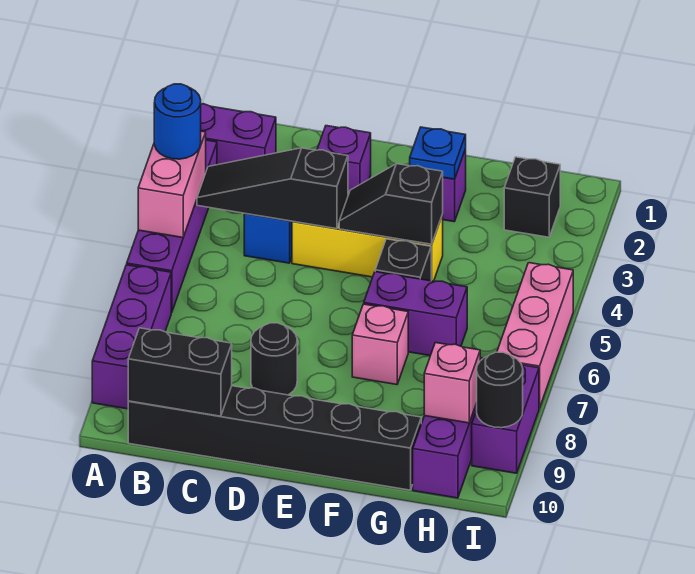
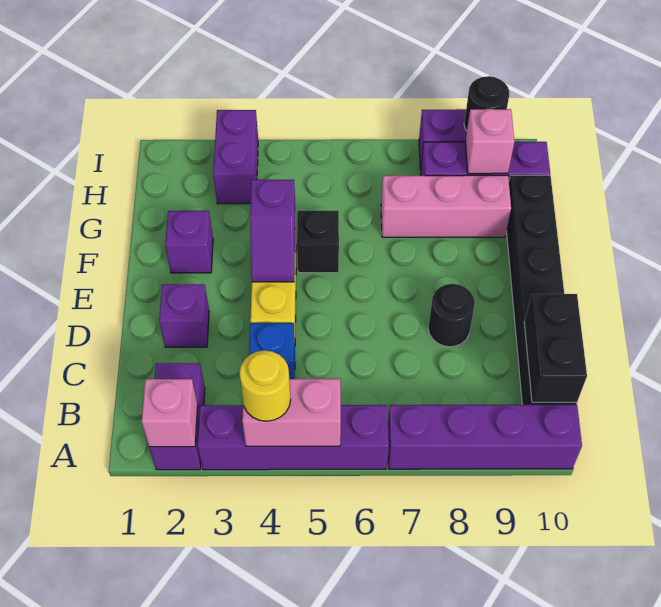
blue 1x1 round brick [154,84,201,159] -> yellow 1x1 round brick [239,350,291,421]
purple 1x3 brick [92,265,171,409] -> purple 1x4 brick [388,404,582,469]
black 1x3 slope [197,148,348,229] -> none
black 1x2 slope [339,164,443,244] -> purple 1x2 slope [250,180,295,282]
blue 1x1 plate [410,127,466,179] -> none
purple 1x2 brick [364,272,467,356] -> purple 1x2 brick moved to [213,110,258,204]
pink 1x1 brick [352,304,408,385] -> pink 1x1 brick moved to [142,379,198,447]
black 1x1 brick [504,157,560,237] -> none
pink 1x3 brick [497,263,573,408] -> pink 1x3 brick moved to [381,175,511,237]

